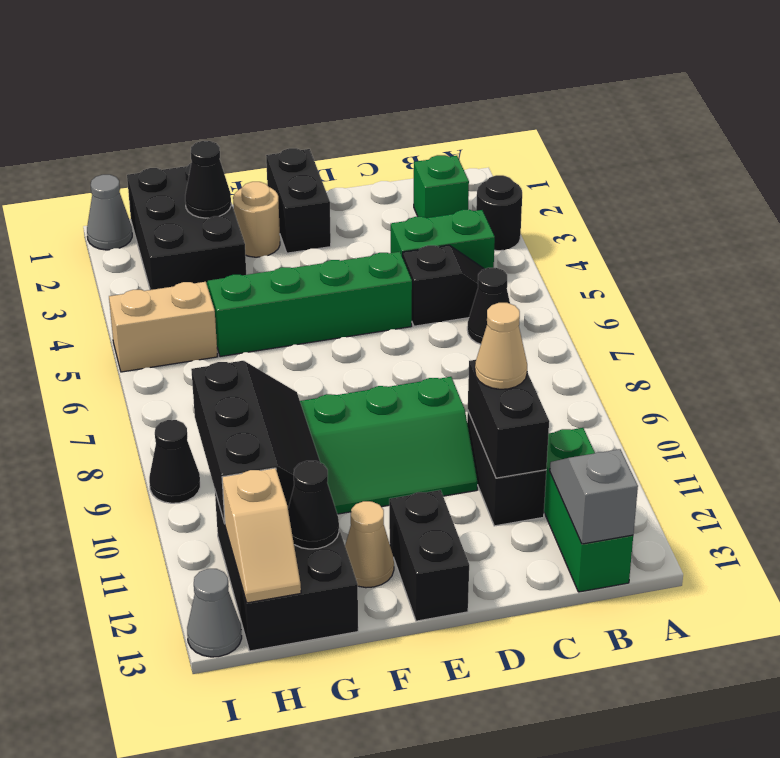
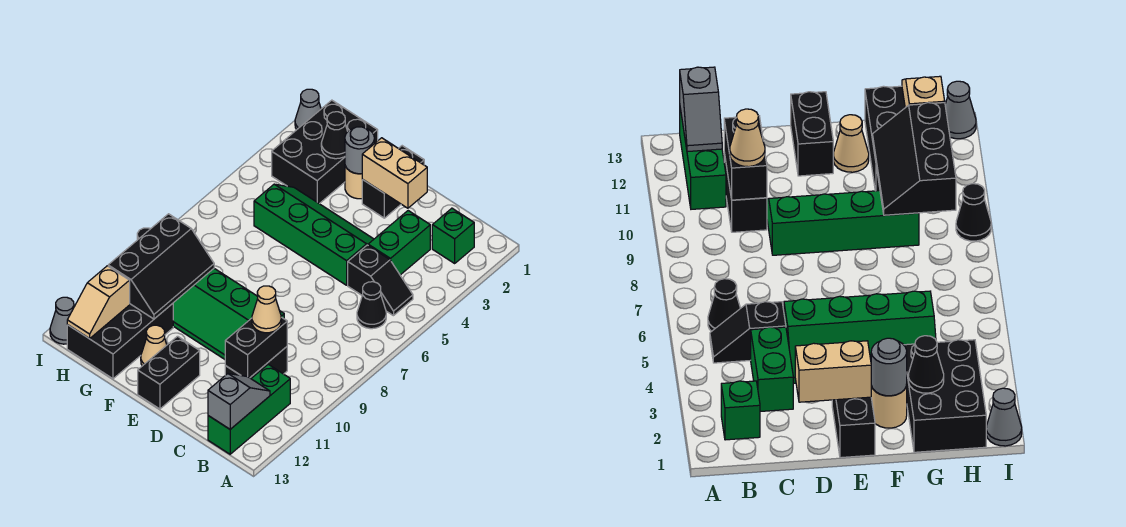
black 1x1 round brick [476,175,522,251] -> none
green 1x2 brick [391,210,495,269] -> green 1x2 brick turned to [368,211,430,275]
none -> grey 1x1 round brick [345,127,374,174]
black 1x1 cone [288,461,339,549] -> none
tan 1x2 brick [109,282,218,372] -> tan 1x2 brick moved to [362,138,427,208]

